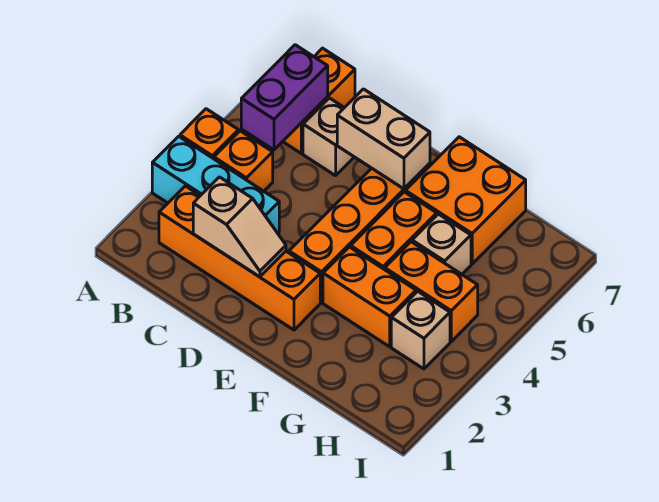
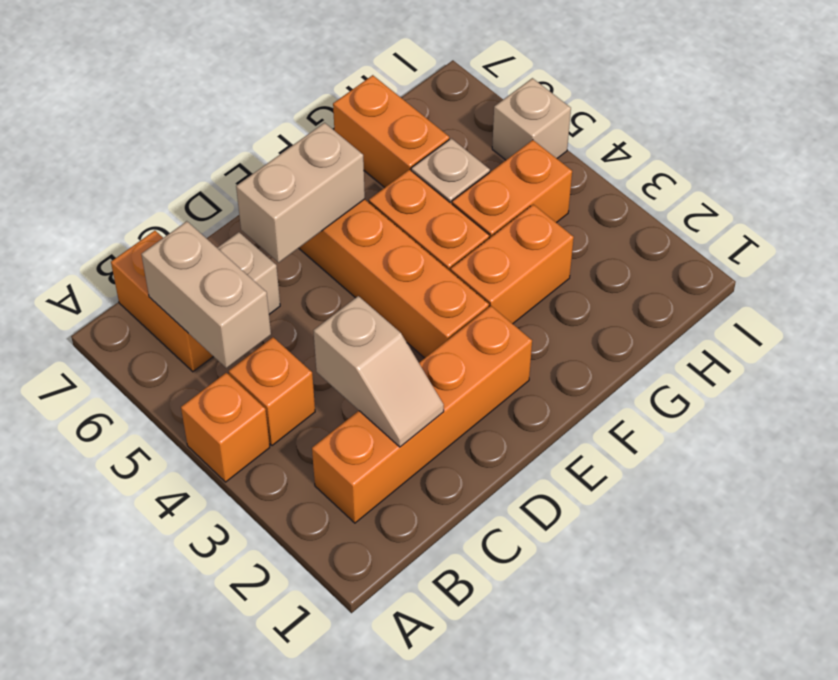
cyan 1x3 brick [152,136,279,233] -> none
purple 1x2 brick [241,45,328,150] -> tan 1x2 brick [141,221,271,368]
tan 1x2 slope [193,177,286,277] -> tan 1x2 slope turned to [313,296,444,447]
orange 2x2 brick [406,137,526,264] -> orange 1x2 brick [333,75,449,188]
tan 1x1 brick [391,291,450,369] -> tan 1x1 brick moved to [492,78,571,160]

